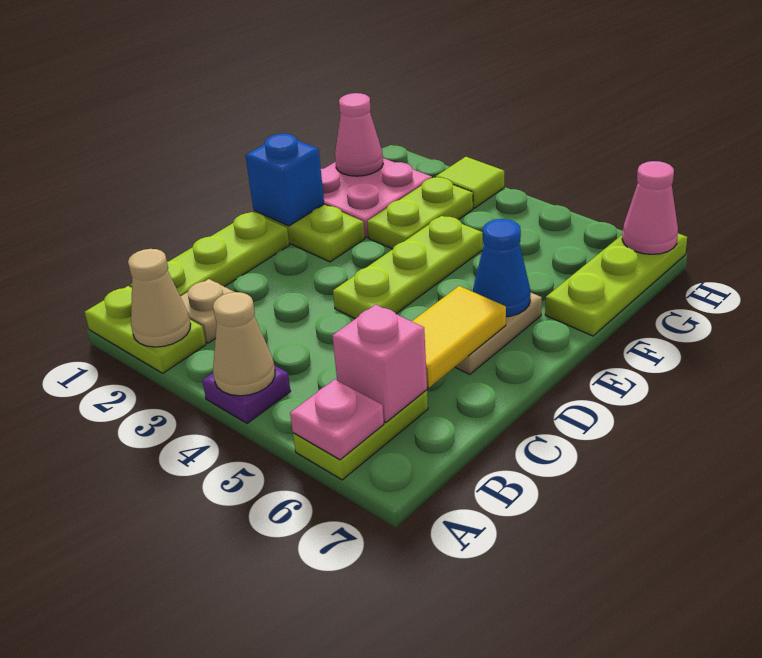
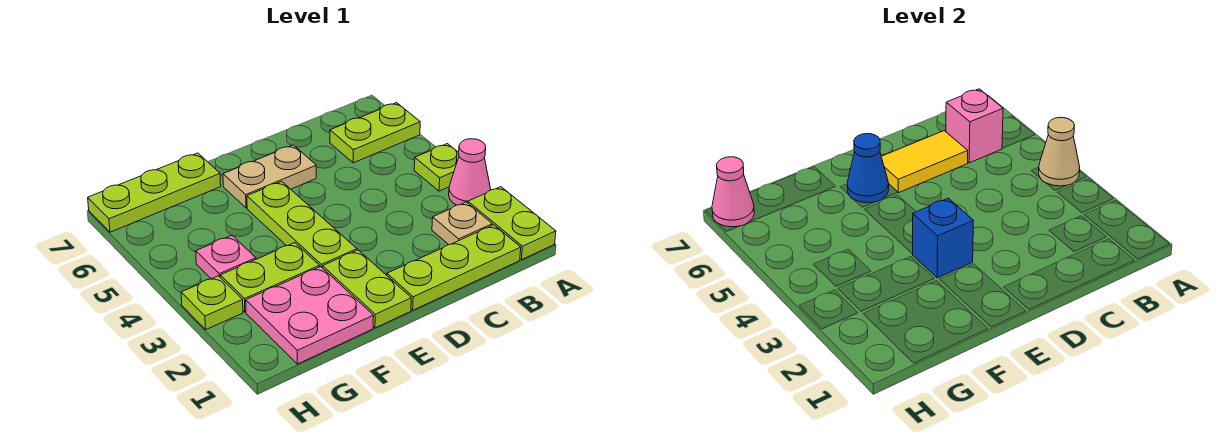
tan 1x1 cone [128,249,191,347] -> none
purple 1x1 plate [202,365,291,423] -> lime 1x1 plate [414,144,459,191]
pink 1x1 plate [290,379,384,460] -> pink 1x1 plate moved to [196,236,256,279]
lime 1x3 plate [333,216,483,319] -> lime 1x3 plate turned to [247,181,357,268]
blue 1x1 brick [246,134,324,226] -> blue 1x1 brick moved to [913,198,973,278]
pink 1x1 cone [335,93,383,176] -> pink 1x1 cone moved to [449,139,491,205]
lime 1x1 tile [436,157,504,208] -> lime 1x1 plate [181,276,243,329]

